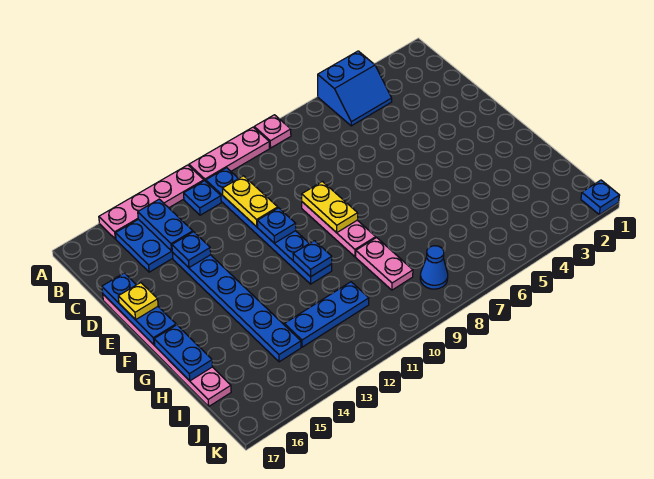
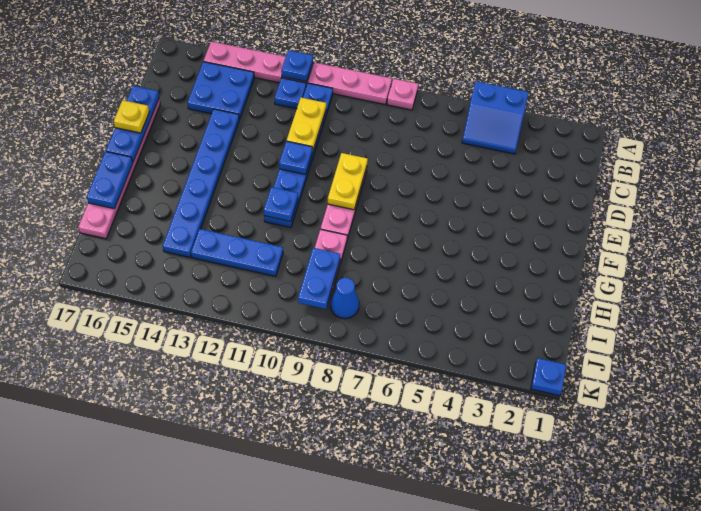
blue 1x2 plate [138,199,193,251] -> blue 1x2 plate moved to [298,248,340,309]
blue 1x1 plate [172,232,211,267] -> blue 1x1 plate moved to [281,50,313,82]

